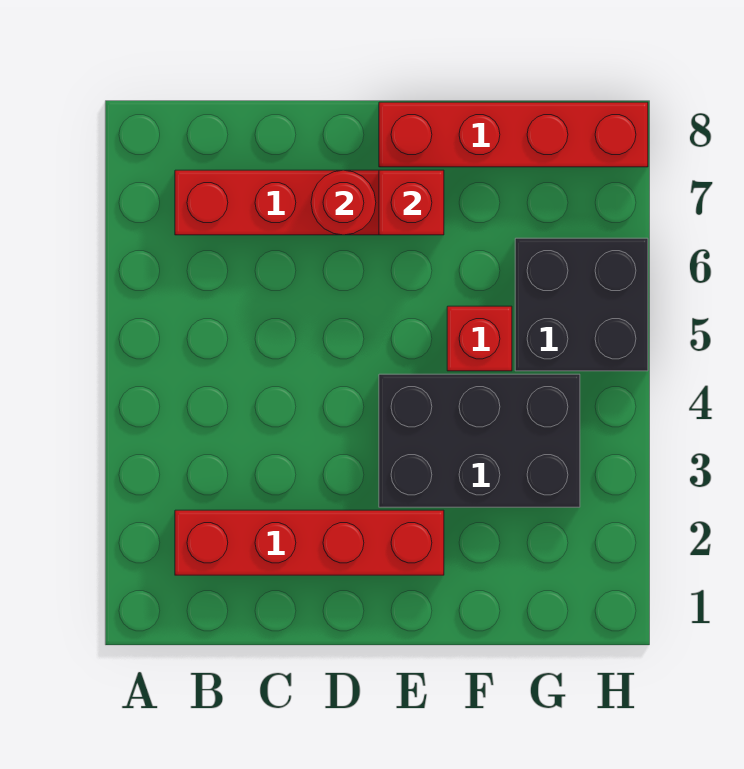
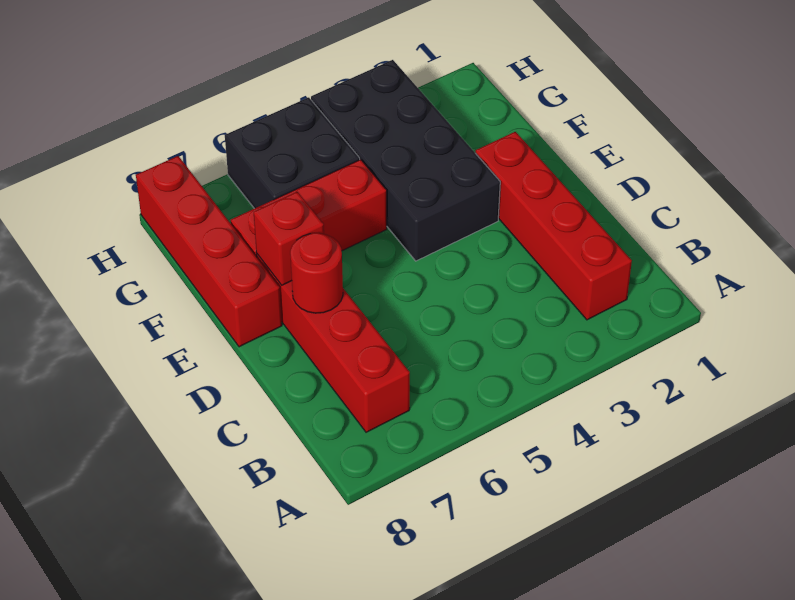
black 2x3 brick [379,374,580,507] -> black 2x4 brick [311,60,500,261]
red 1x1 brick [447,306,512,371] -> red 1x3 brick [231,159,387,257]

